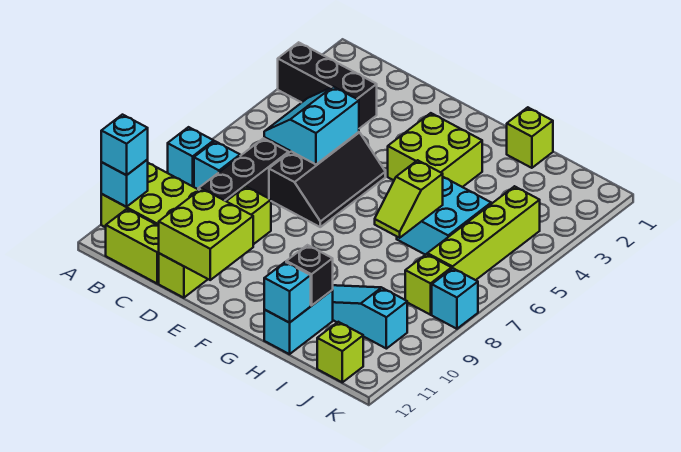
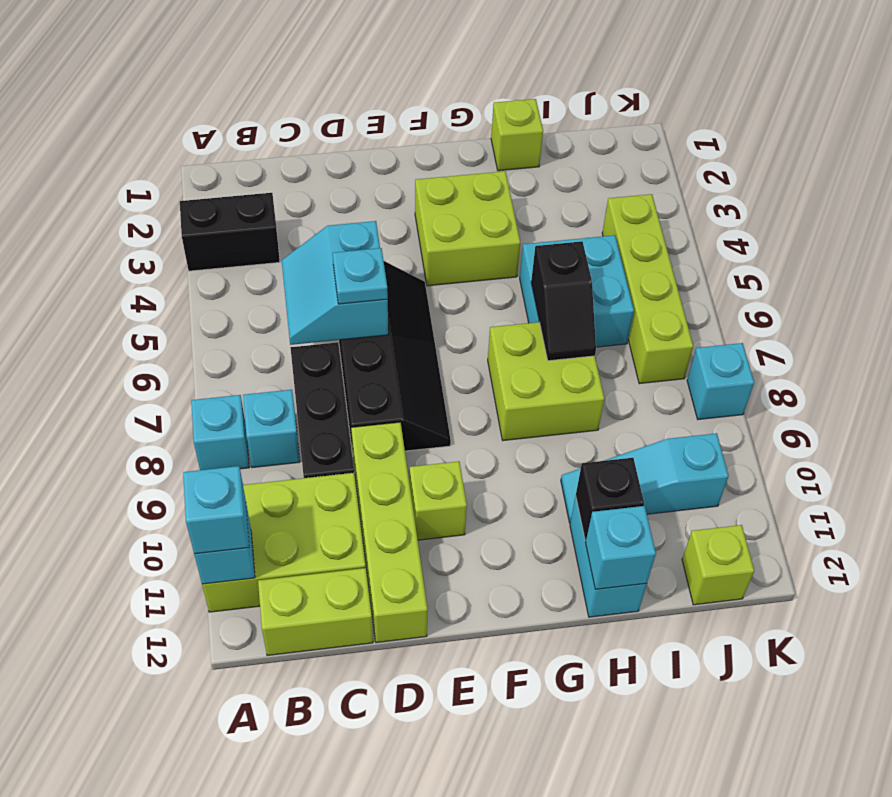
black 1x3 brick [278,42,377,129] -> black 1x2 brick [180,193,280,271]
black 2x3 slope [269,132,385,227] -> black 2x4 slope [339,261,451,453]
none -> cyan 1x1 plate [333,248,388,304]
lime 2x2 brick [159,189,253,280] -> lime 2x2 brick moved to [488,322,604,441]
lime 1x2 slope [375,160,443,238] -> black 1x2 slope [531,241,596,361]
lime 1x1 brick [405,254,452,315] -> lime 1x1 brick moved to [410,461,467,540]

